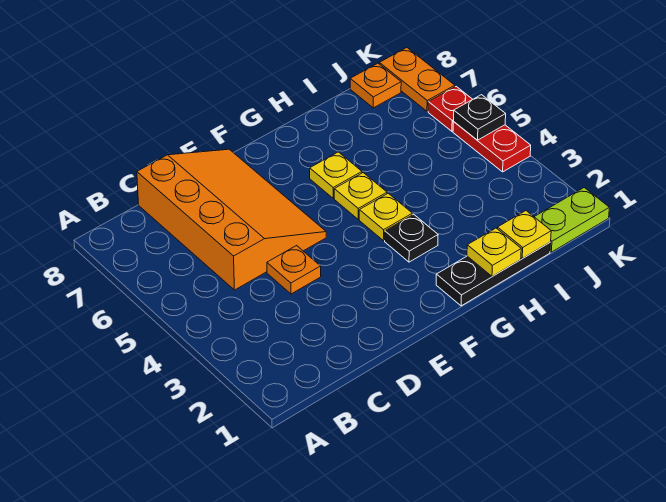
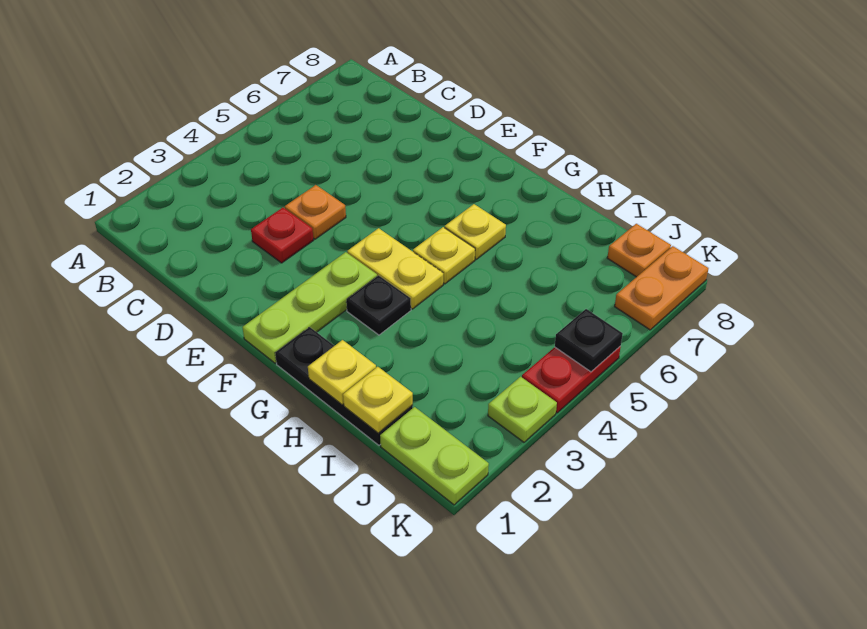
orange 3x4 slope [137,149,326,290] -> none
none -> lime 1x3 plate [242,252,377,363]
yellow 1x1 plate [359,193,412,241] -> yellow 1x2 plate [347,228,443,309]
none -> lime 1x1 plate [488,377,557,442]
red 1x1 plate [428,87,473,131] -> red 1x1 plate moved to [251,208,314,263]

